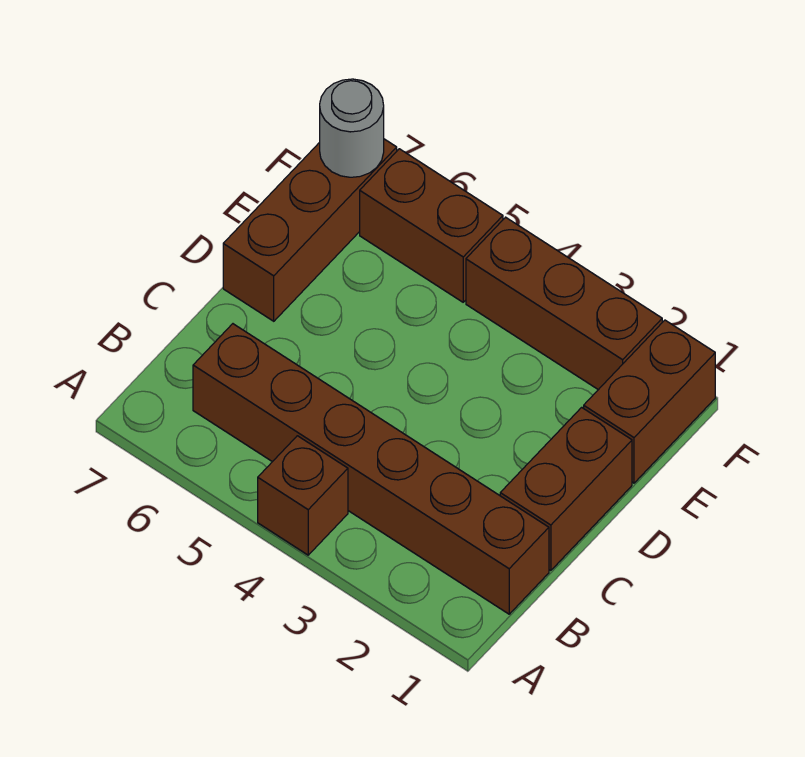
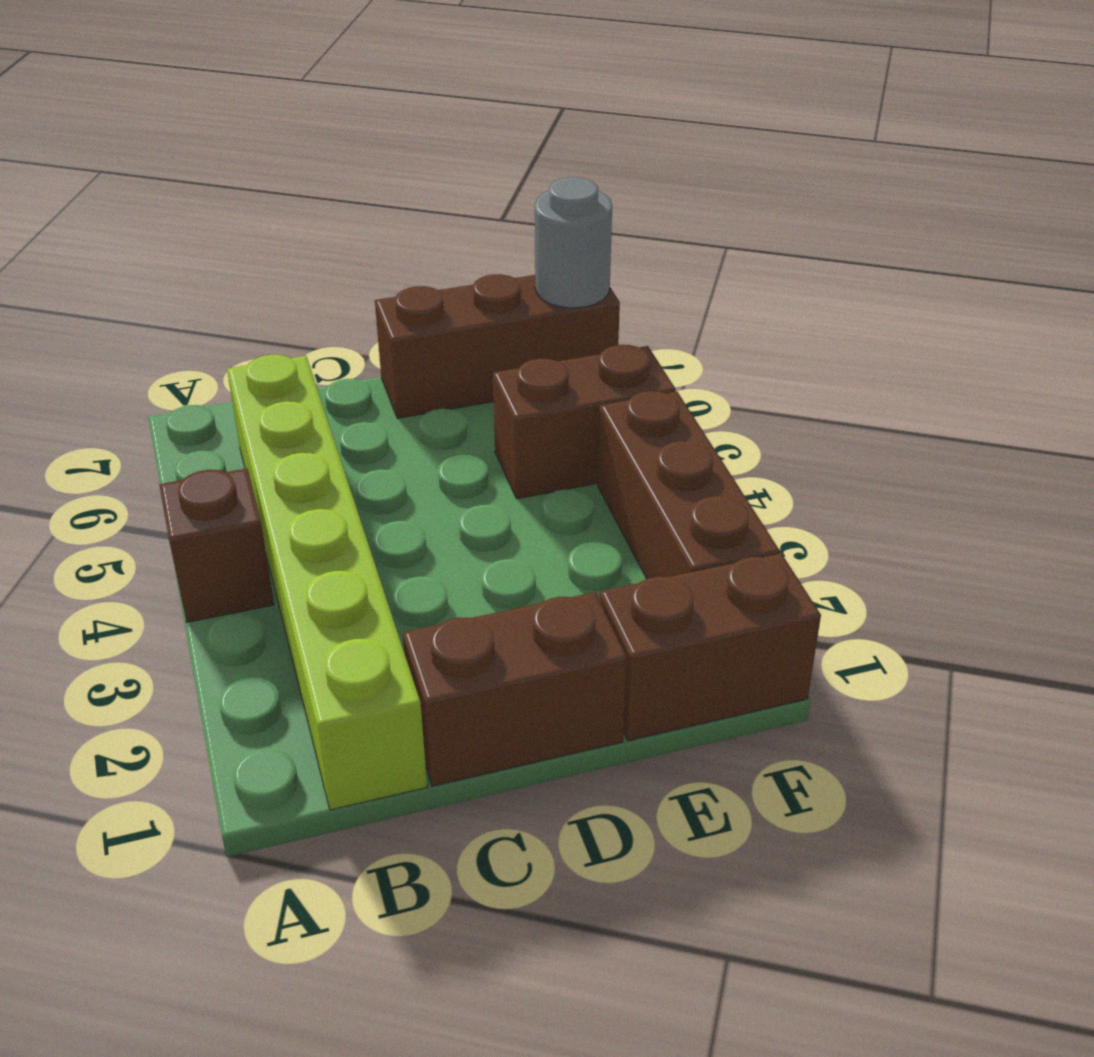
brown 1x6 brick [193,324,549,614] -> lime 1x6 brick [227,355,427,810]
brown 1x2 brick [360,149,503,302] -> brown 1x2 brick turned to [493,345,676,499]

